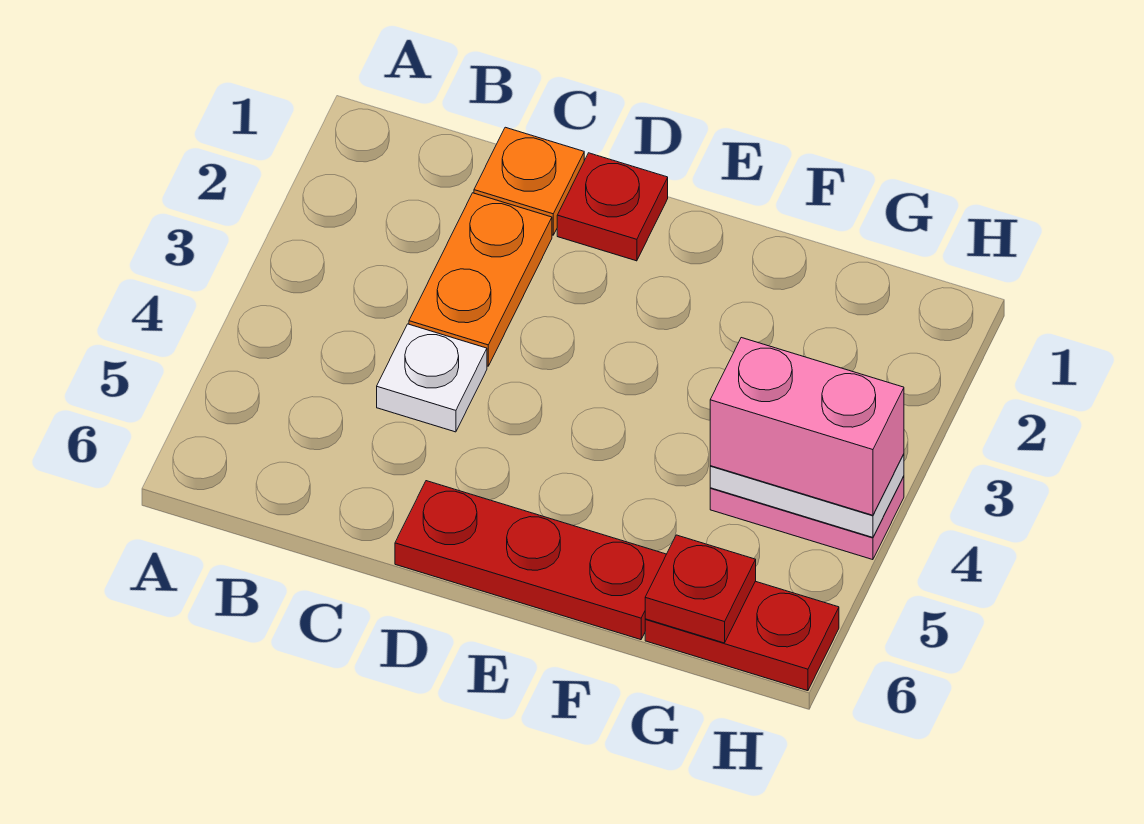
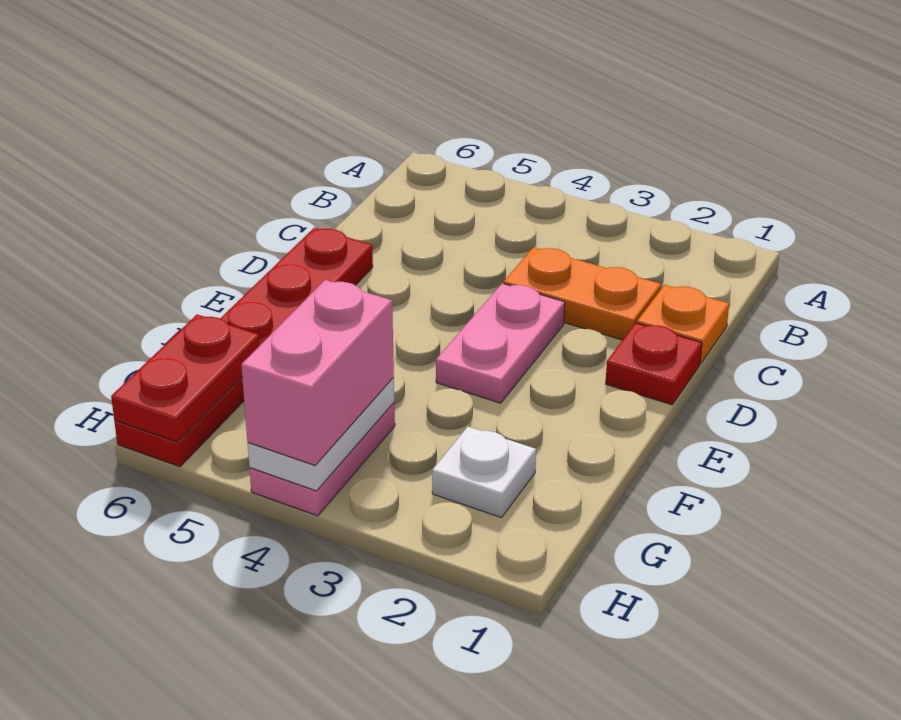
white 1x1 plate [377,324,487,432] -> white 1x1 plate moved to [432,427,536,518]
none -> pink 1x2 plate [436,283,565,403]
red 1x1 plate [645,535,756,643] -> red 1x2 plate [111,314,260,442]

